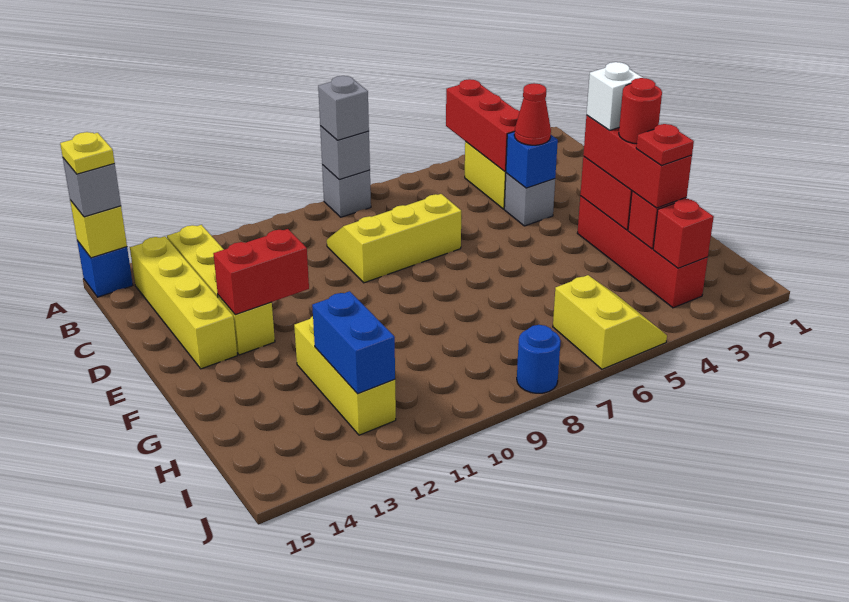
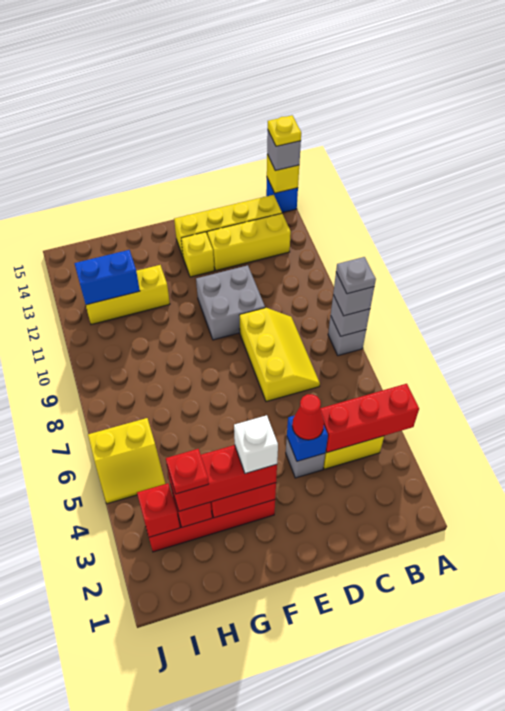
none -> grey 1x1 plate [336,257,376,294]
none -> grey 2x2 brick [196,265,265,340]
red 1x2 brick [213,229,309,315] -> none
red 1x1 round brick [619,78,662,144] -> none
blue 1x1 round brick [517,325,560,393] -> none

